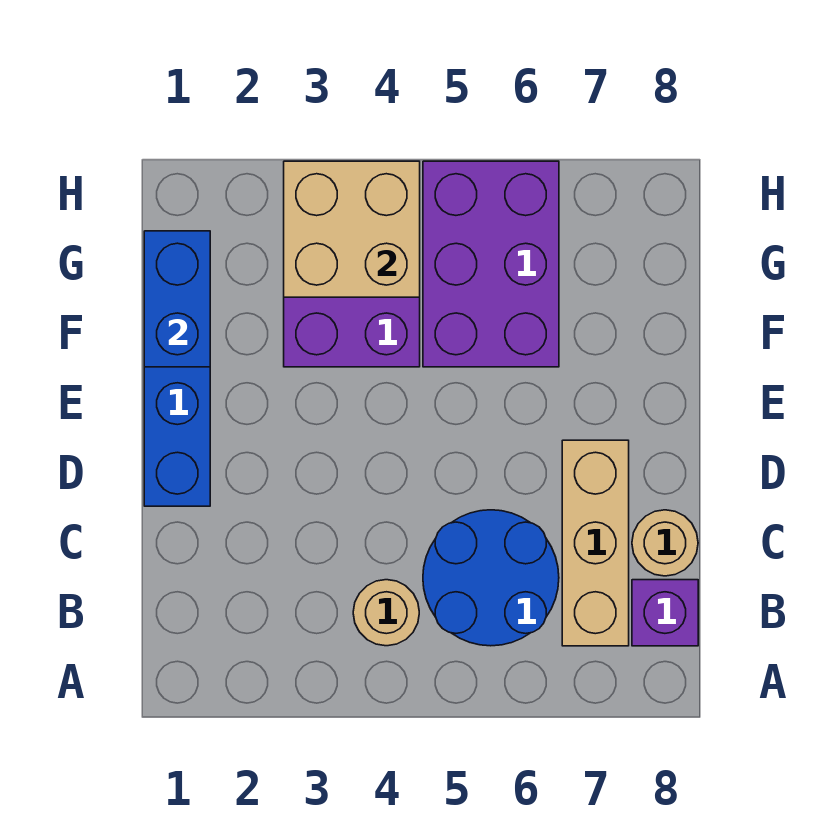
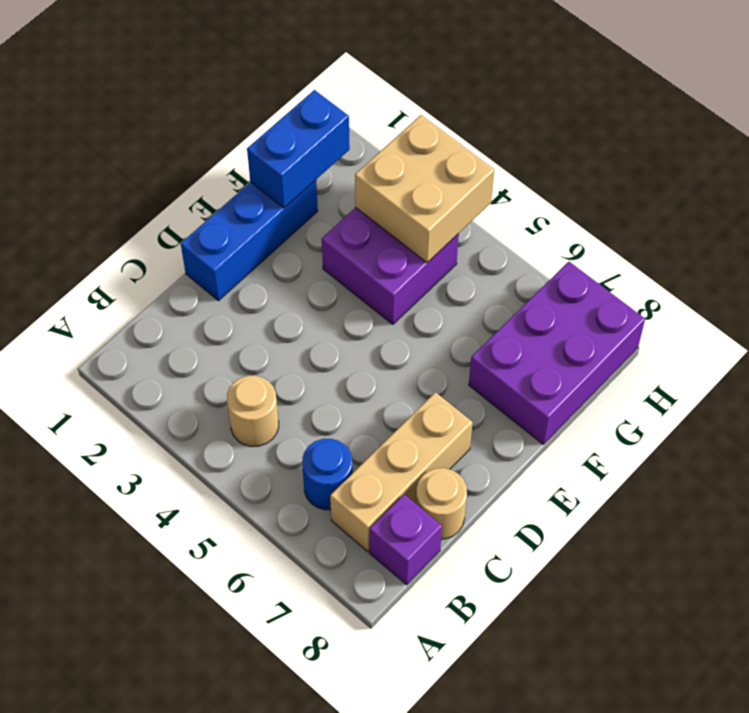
blue 2x2 round brick [423,510,559,646] -> blue 1x1 round brick [302,439,352,510]
purple 2x3 brick [423,161,559,367] -> purple 2x3 brick moved to [469,262,645,445]

